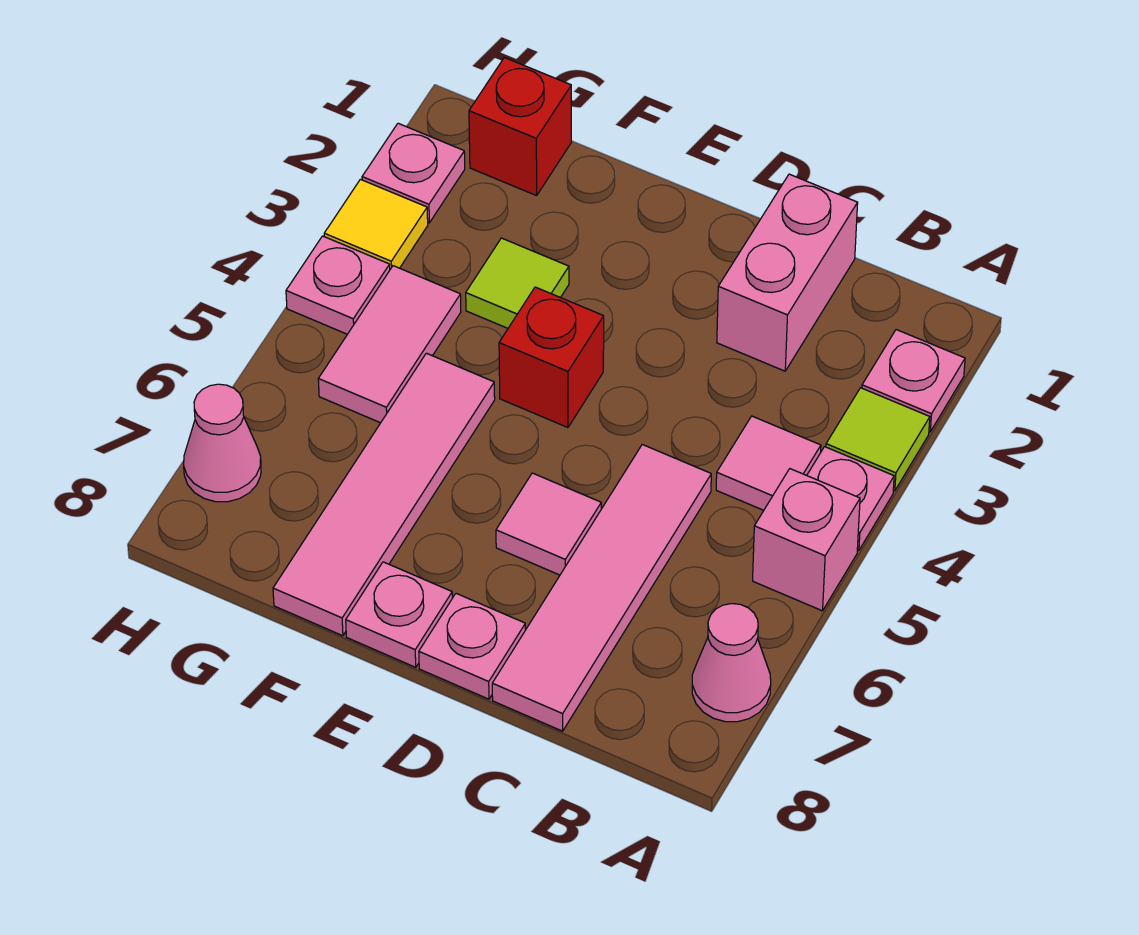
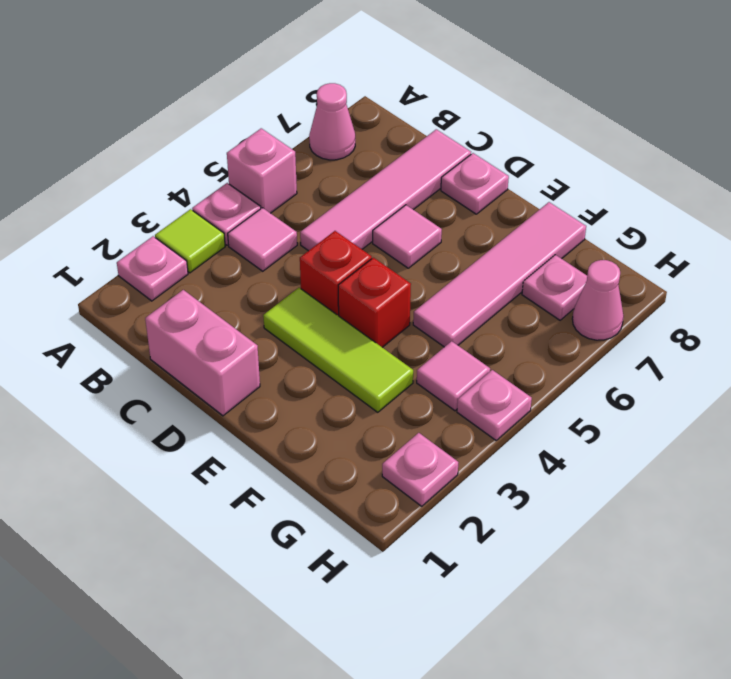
pink 1x2 brick [717,174,858,371] -> pink 1x2 brick turned to [145,290,260,416]
pink 1x1 plate [346,562,452,667] -> pink 1x1 plate moved to [522,255,587,320]
lime 1x1 tile [466,238,569,328] -> lime 1x3 tile [263,288,413,412]
red 1x1 brick [469,58,571,196] -> red 1x1 brick moved to [300,231,372,316]
pink 1x2 tile [318,266,461,423] -> pink 1x1 tile [417,341,490,411]
yellow 1x1 tile [324,179,428,269] -> none

